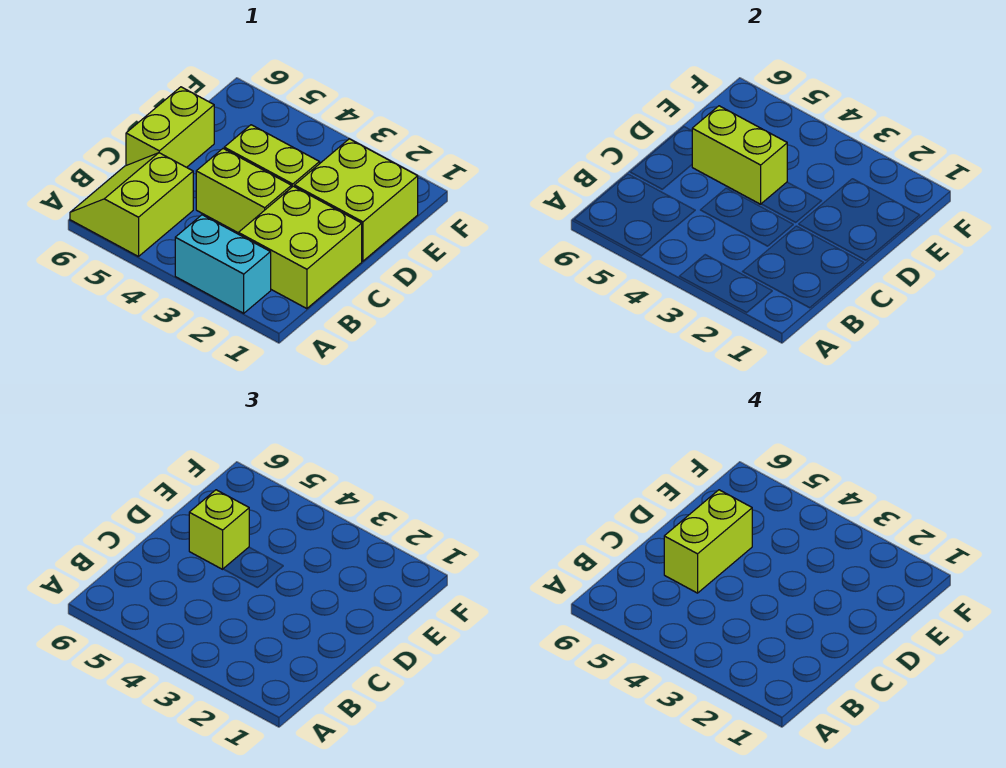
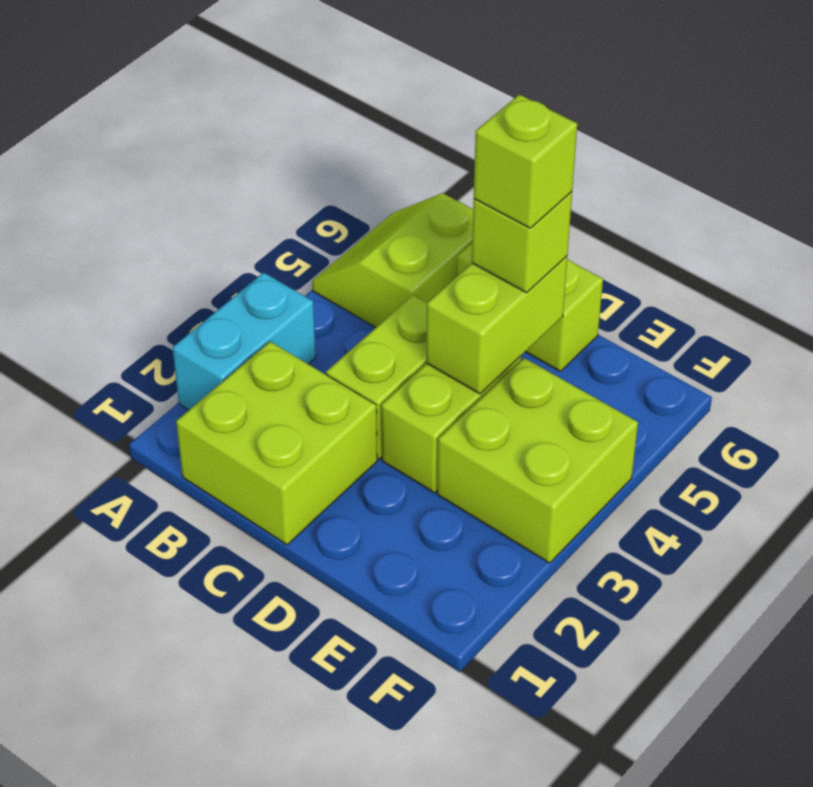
lime 2x2 slope [70,153,193,257] -> lime 2x2 slope turned to [312,193,473,327]
lime 1x2 brick [664,490,752,593] -> lime 1x1 brick [474,94,577,228]
lime 2x2 brick [295,139,418,261] -> lime 2x2 brick moved to [437,358,638,563]

